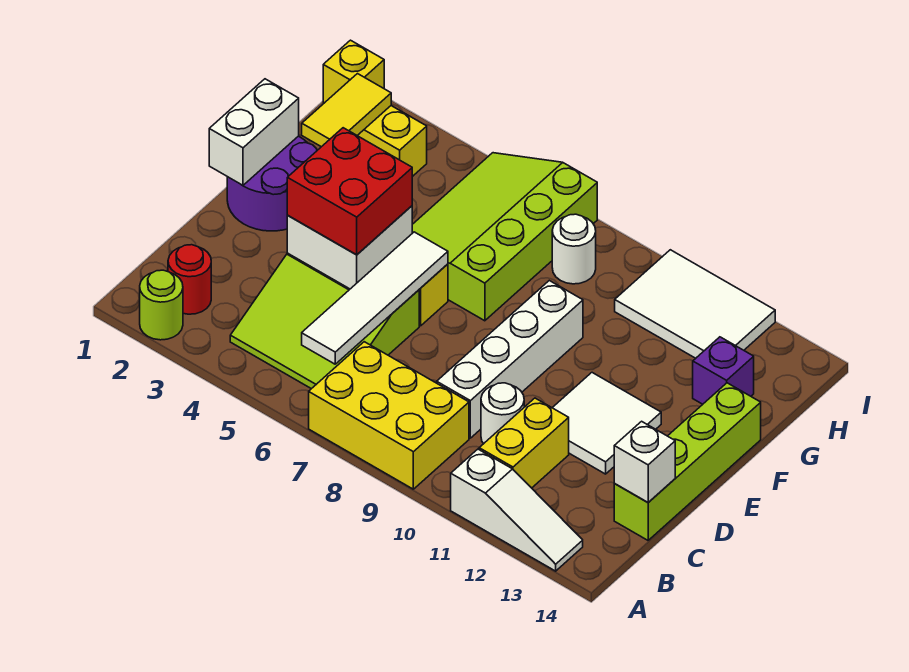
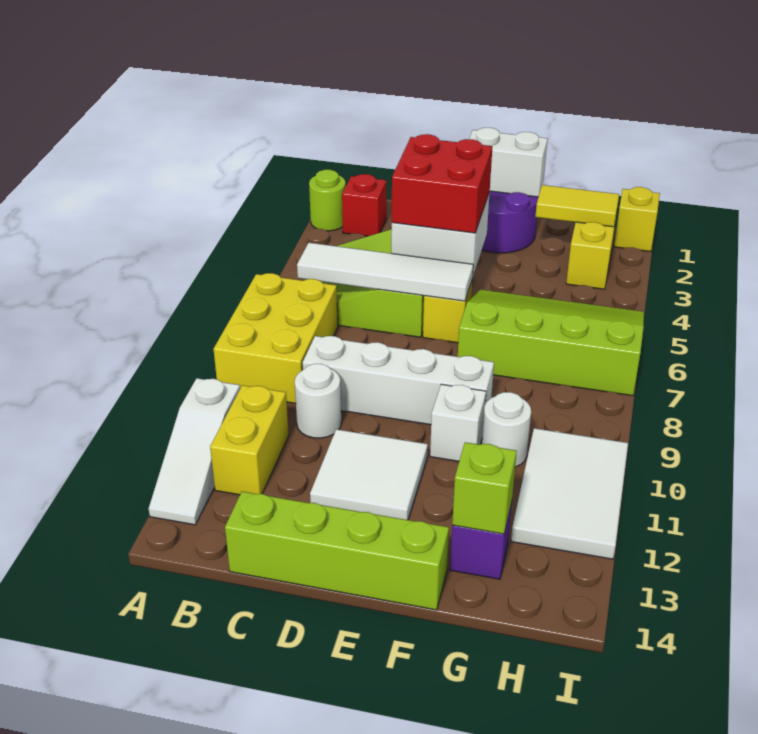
red 1x1 round brick [168,245,211,314] -> red 1x1 brick [342,174,387,236]
yellow 1x2 brick [479,398,569,488] -> yellow 1x2 brick turned to [210,385,289,495]
white 1x1 brick [614,421,675,502] -> white 1x1 brick moved to [430,384,486,461]
none -> lime 1x1 brick [452,442,517,534]
white 1x1 round brick [552,214,596,284] -> white 1x1 round brick moved to [482,392,531,467]

